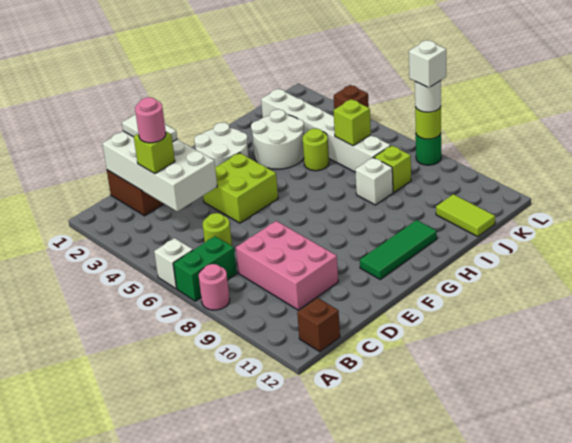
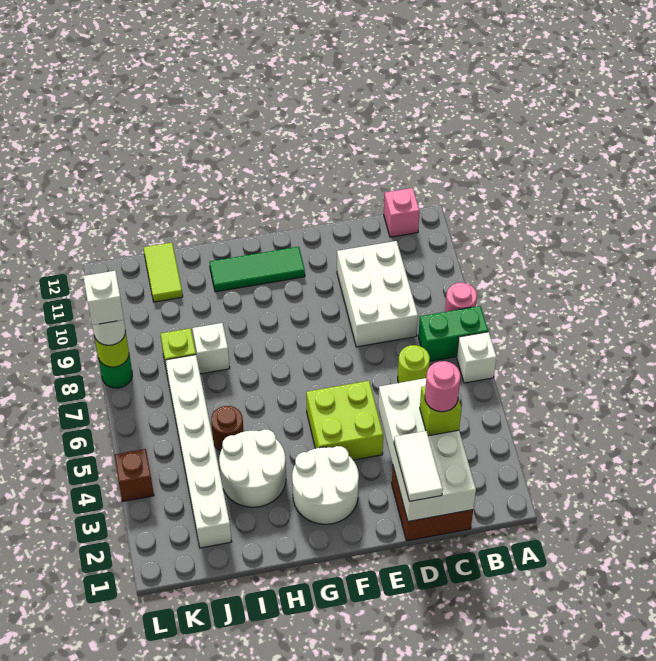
brown 1x1 brick [297,298,340,352] -> pink 1x1 brick [384,188,420,237]
pink 2x3 brick [236,221,338,310] -> white 2x3 brick [337,241,418,347]
lime 1x1 round brick [303,128,329,171] -> brown 1x1 round brick [211,406,244,451]
lime 1x1 brick [333,99,371,146] -> none

